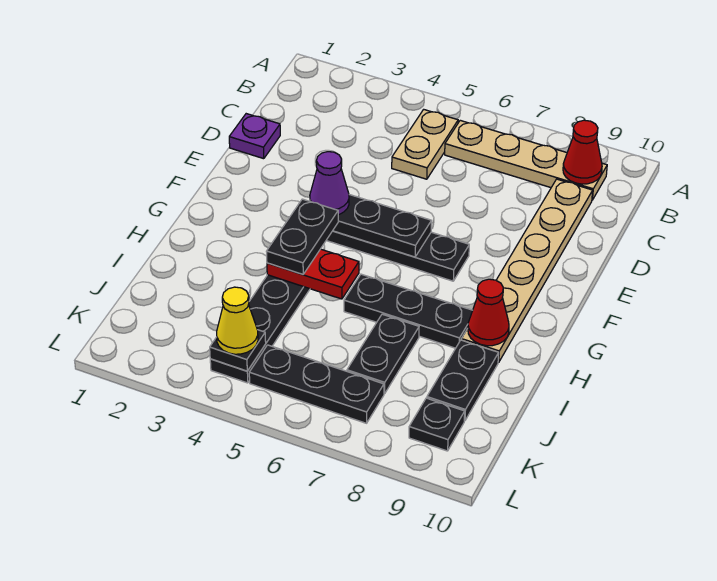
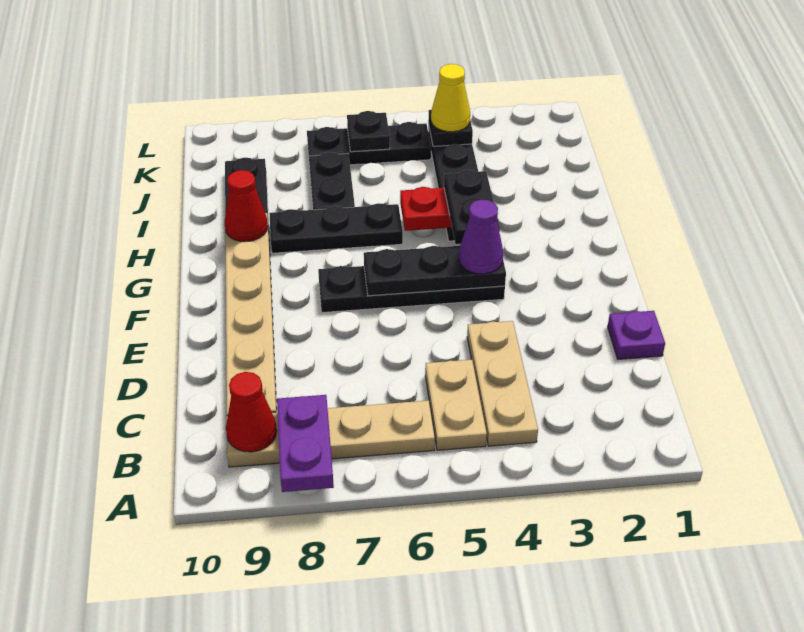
none -> purple 1x2 plate [277,395,334,492]
none -> tan 1x3 plate [467,321,538,446]
black 1x1 plate [409,398,465,451] -> black 1x1 plate moved to [347,111,390,152]

